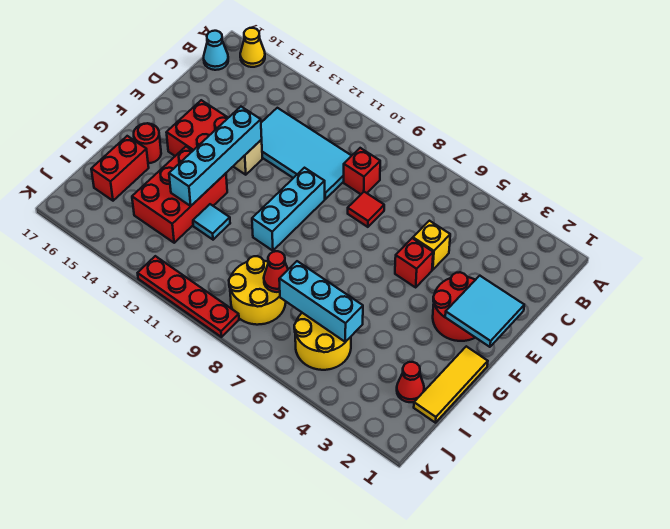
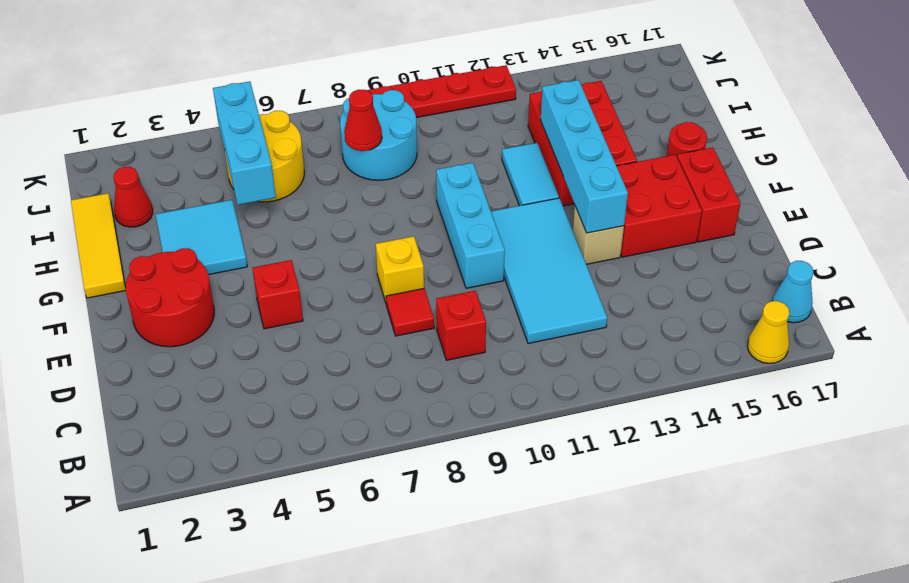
cyan 2x4 tile [261,108,351,199] -> cyan 2x4 tile turned to [491,198,607,344]
yellow 1x1 brick [413,221,450,270] -> yellow 1x1 brick moved to [376,236,424,302]
cyan 2x2 tile [445,276,524,347] -> cyan 2x2 tile moved to [155,200,247,275]
cyan 1x1 tile [193,204,230,240] -> cyan 1x2 tile [502,143,559,206]
red 1x2 brick [91,136,149,201] -> red 1x2 brick moved to [677,147,741,242]
cyan 1x3 brick [279,261,363,342] -> cyan 1x3 brick turned to [213,82,276,205]
yellow 2x2 round brick [229,256,286,325] -> cyan 2x2 round brick [340,90,417,180]

